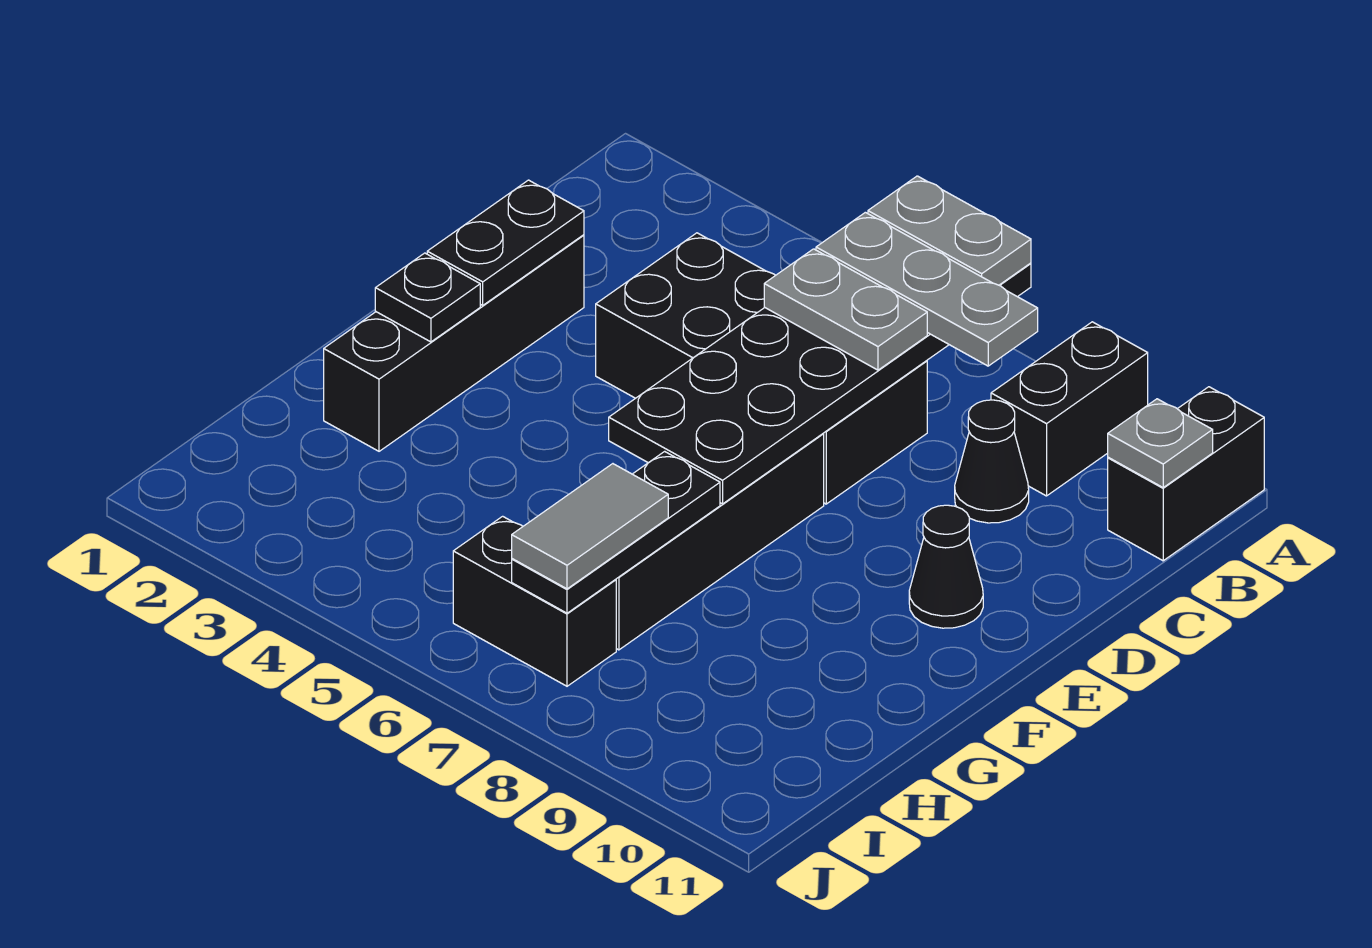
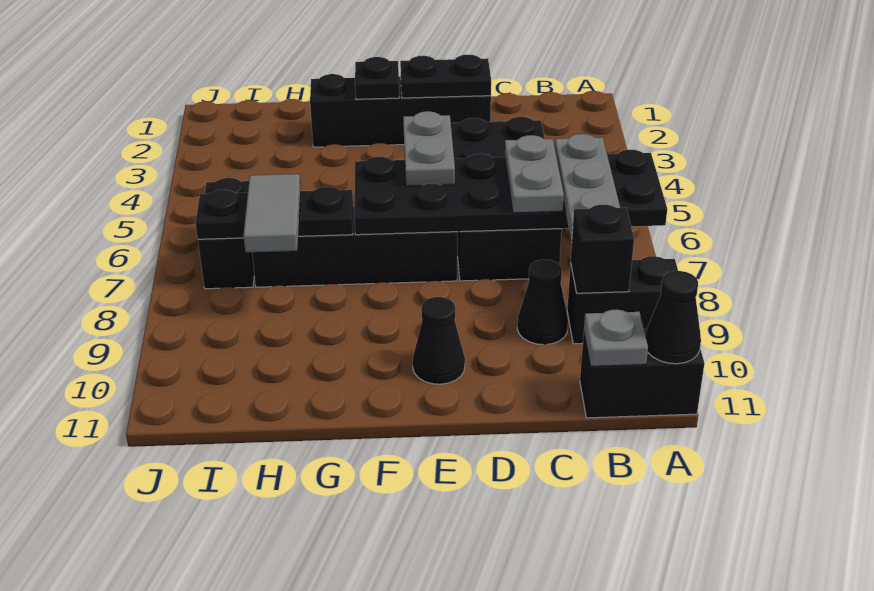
grey 1x2 plate [868,176,1031,285] -> grey 1x2 plate moved to [403,111,455,186]
none -> black 1x1 cone [645,271,701,364]
none -> black 1x1 brick [571,204,634,293]
grey 1x2 tile [512,464,668,589] -> grey 1x2 tile turned to [243,174,301,252]

